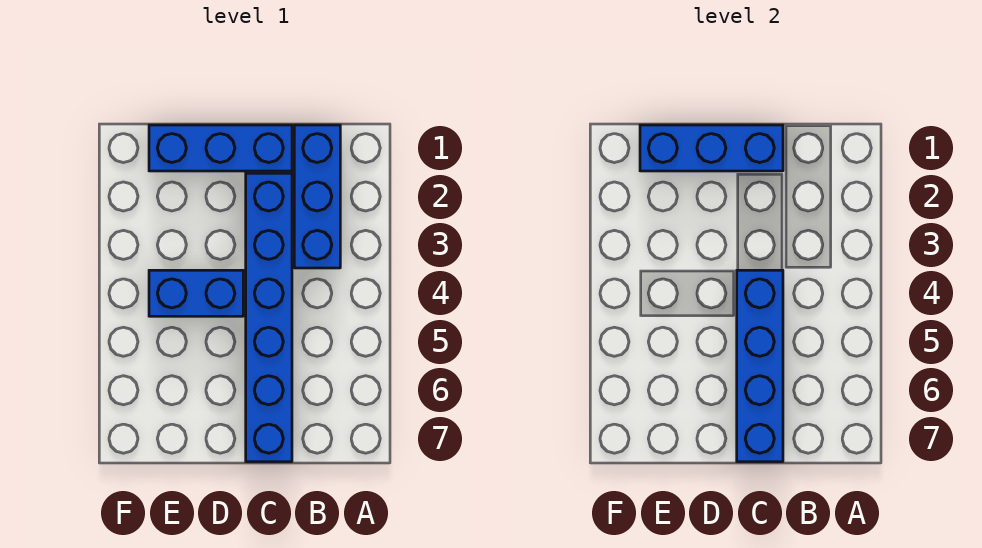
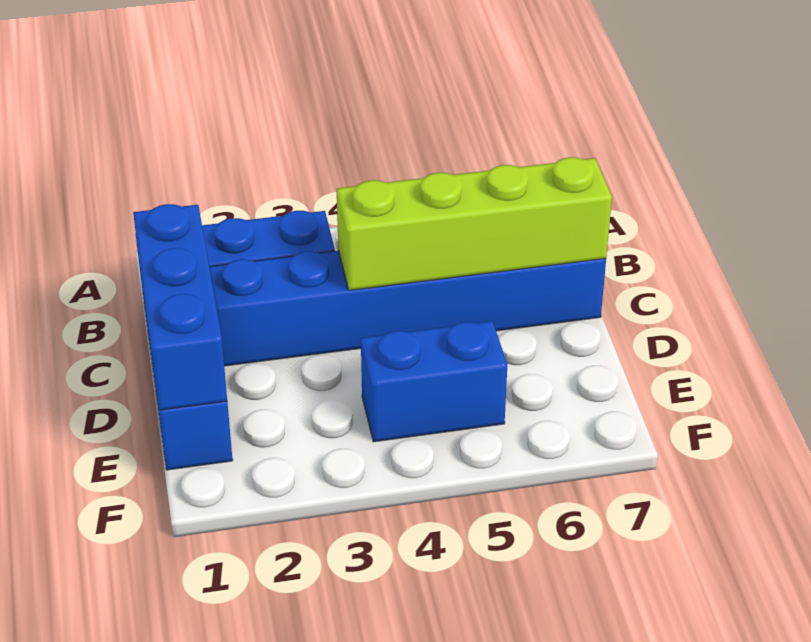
blue 1x4 brick [737,270,783,462] -> lime 1x4 brick [337,157,612,290]
blue 1x2 brick [149,270,243,316] -> blue 1x2 brick turned to [361,321,507,442]

